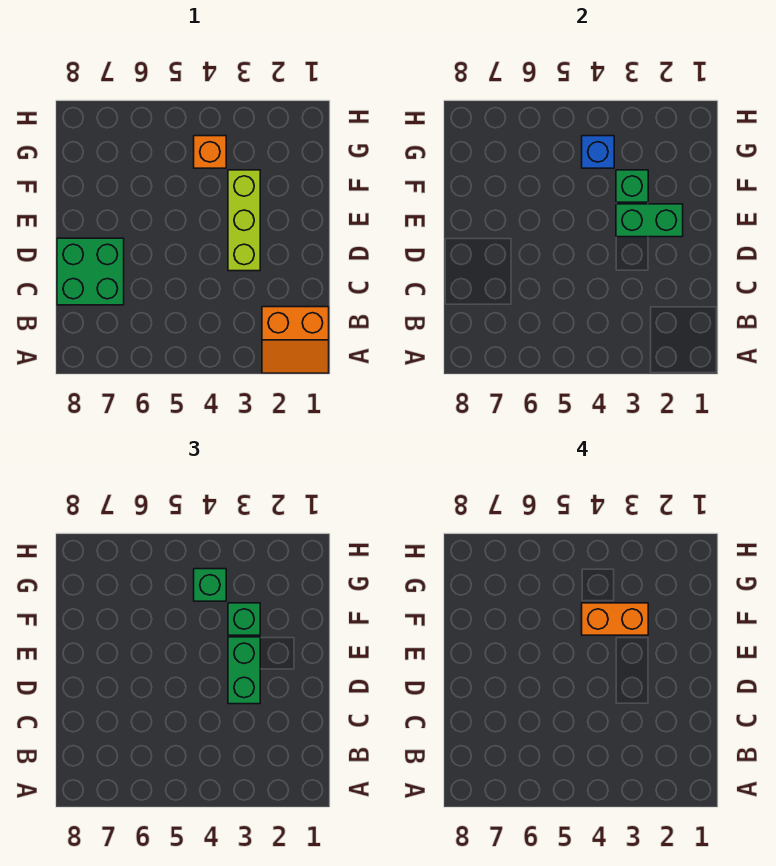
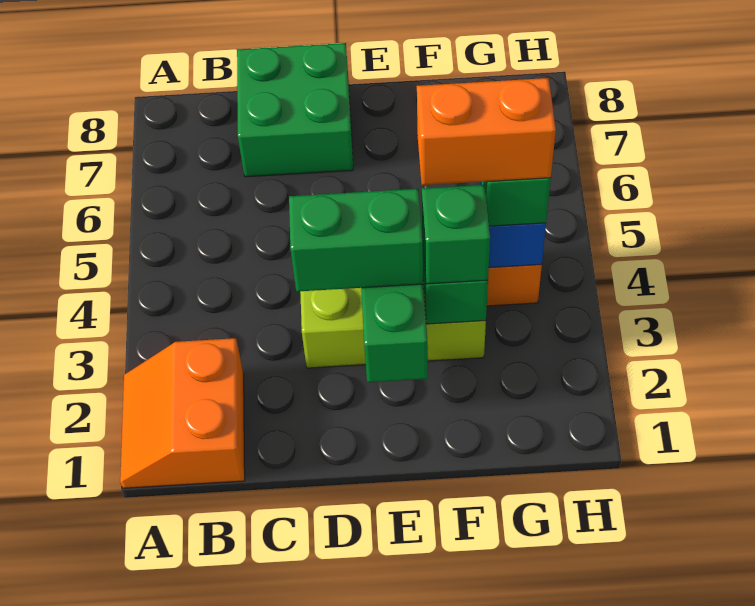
orange 1x2 brick [582,603,648,635] -> orange 1x2 brick turned to [417,78,556,185]

